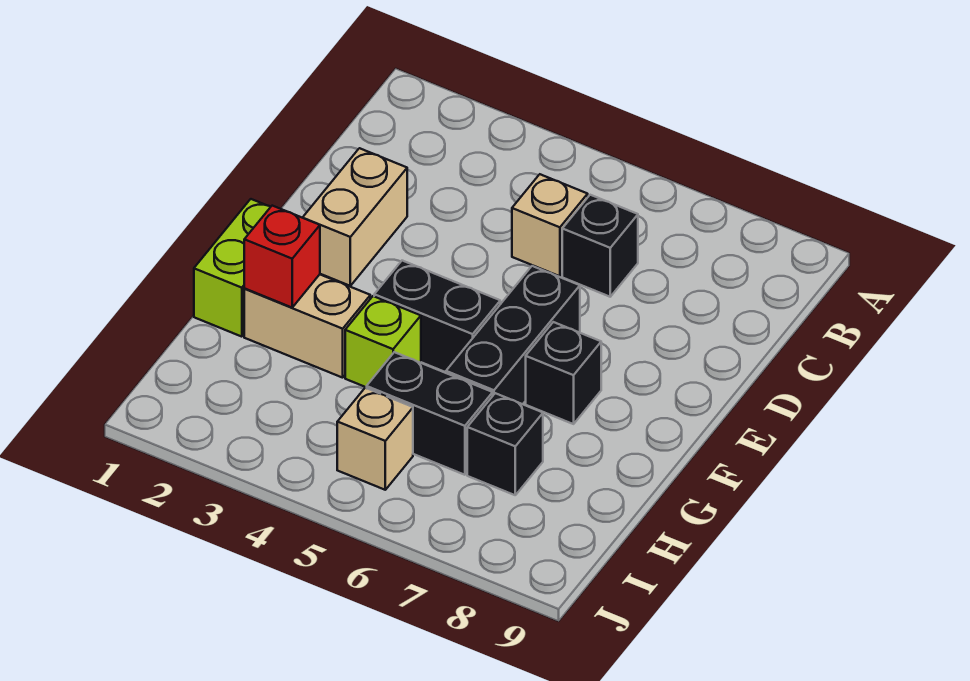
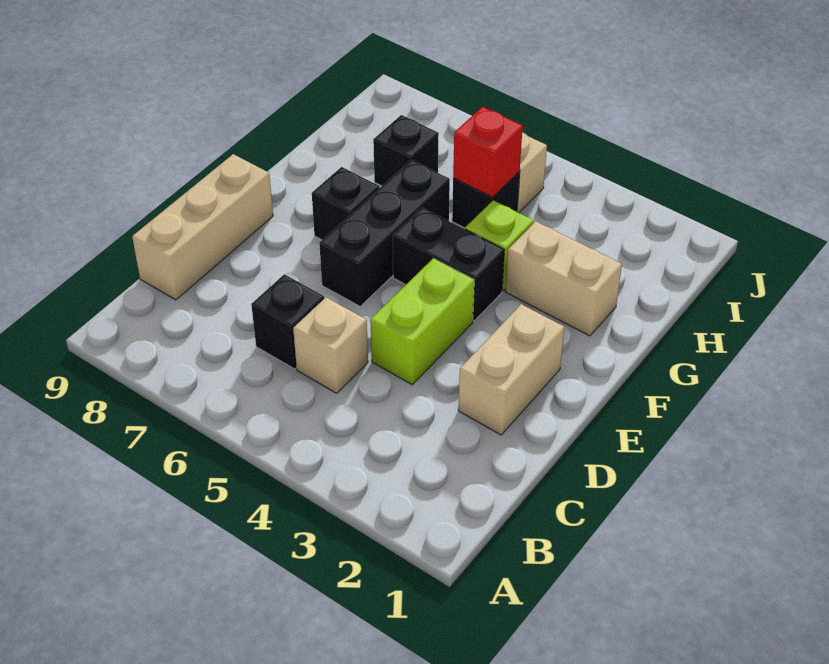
none -> tan 1x3 brick [132,154,273,300]
lime 1x2 brick [194,199,270,337] -> lime 1x2 brick moved to [370,258,474,385]
red 1x1 brick [244,206,320,307] -> red 1x1 brick moved to [453,107,523,197]
black 1x2 brick [367,352,493,475] -> black 1x1 brick [452,172,520,228]

